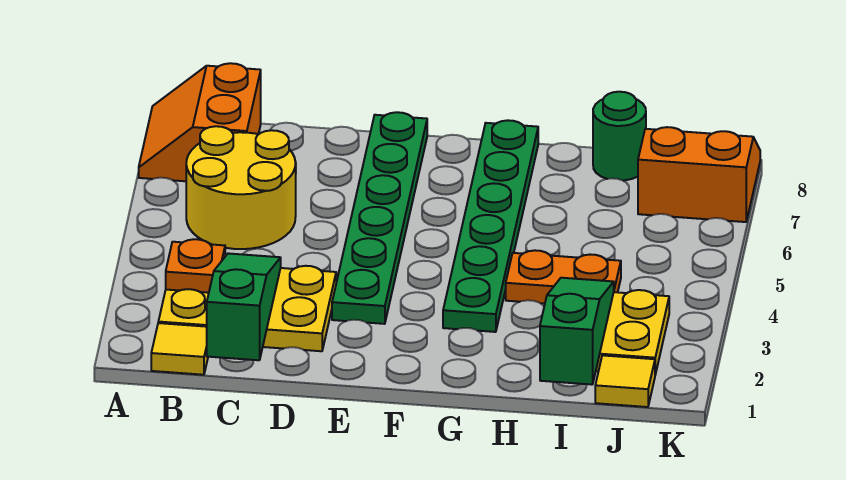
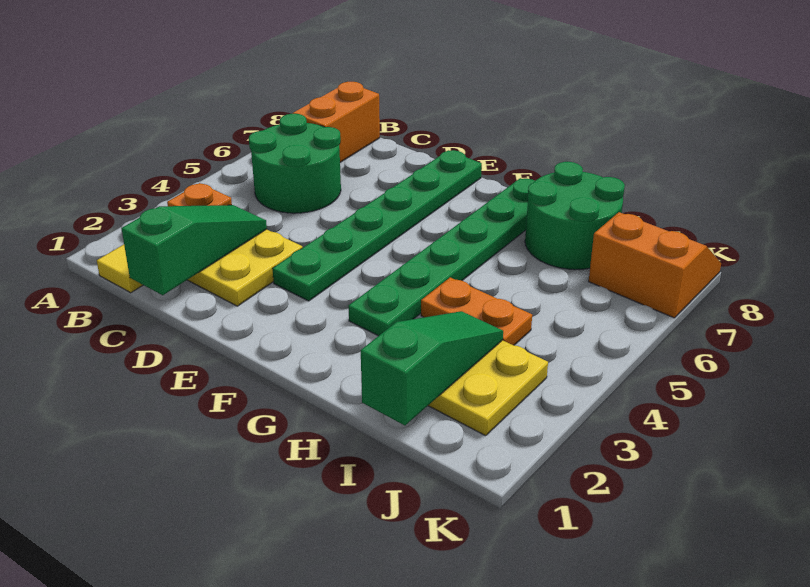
yellow 2x2 round brick [186,126,296,249] -> green 2x2 round brick [249,114,341,213]
green 1x1 round brick [593,92,646,181] -> green 2x2 round brick [525,162,625,270]
yellow 1x1 tile [595,355,655,407] -> none

